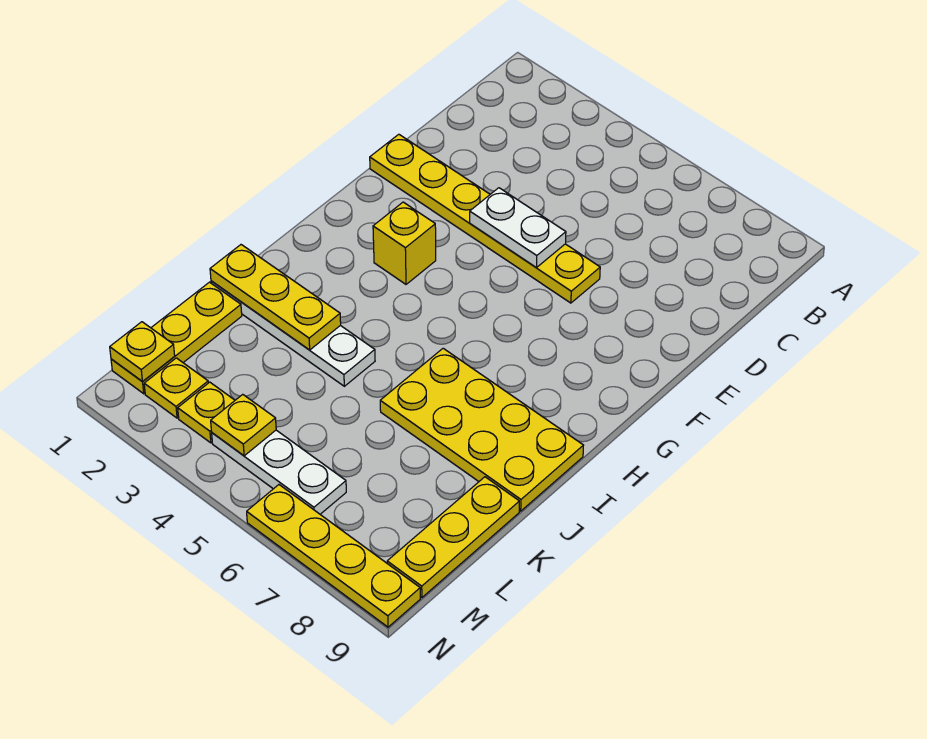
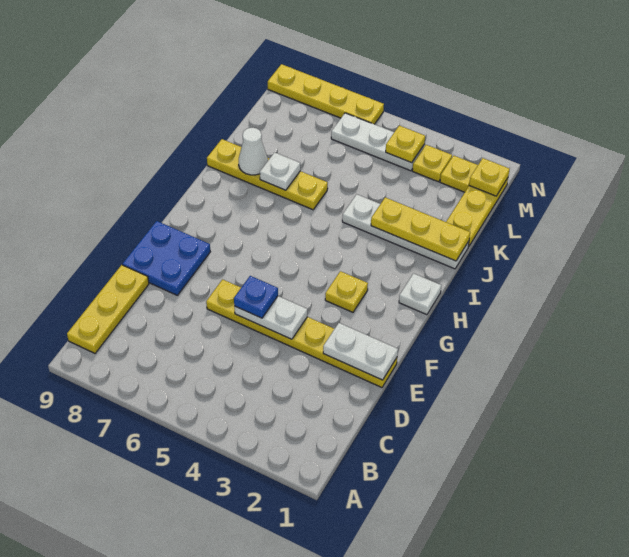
none -> white 1x2 plate [323,323,398,380]
none -> blue 1x1 plate [234,276,278,318]
none -> blue 2x2 plate [123,221,210,295]
yellow 1x1 brick [373,202,436,284] -> yellow 1x1 plate [325,271,368,312]
none -> white 1x1 plate [399,273,441,315]
yellow 2x4 plate [380,348,584,511] -> yellow 1x4 plate [207,139,328,210]
none -> white 1x1 plate [260,152,300,190]
none -> white 1x1 cone [239,128,268,175]
yellow 1x3 plate [387,477,519,598] -> yellow 1x3 plate moved to [67,265,149,353]

